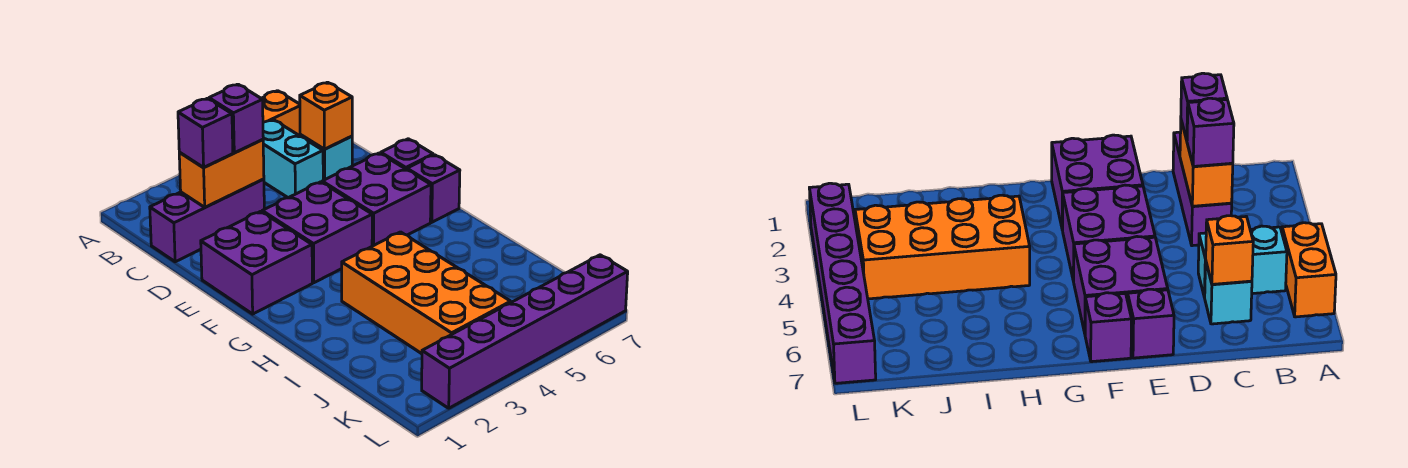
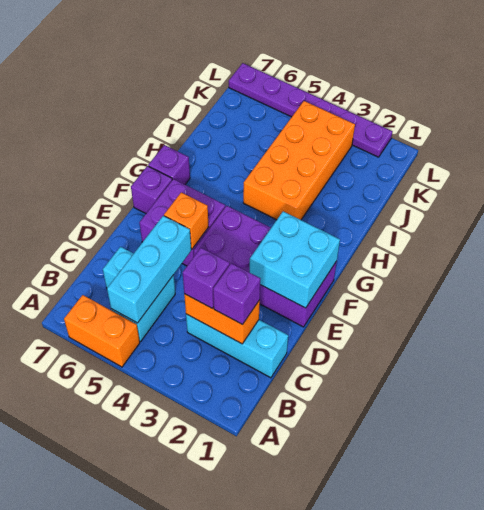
none -> cyan 1x3 brick [107,216,191,323]
purple 1x3 brick [150,179,264,262] -> cyan 1x3 brick [186,314,288,378]
orange 1x1 brick [300,82,352,149] -> orange 1x1 brick moved to [164,192,208,249]
none -> cyan 2x2 brick [250,211,340,308]
purple 1x1 brick [381,139,433,170] -> purple 1x1 brick moved to [148,145,190,184]
purple 1x6 brick [422,255,628,408] -> purple 1x6 plate [229,63,393,157]

